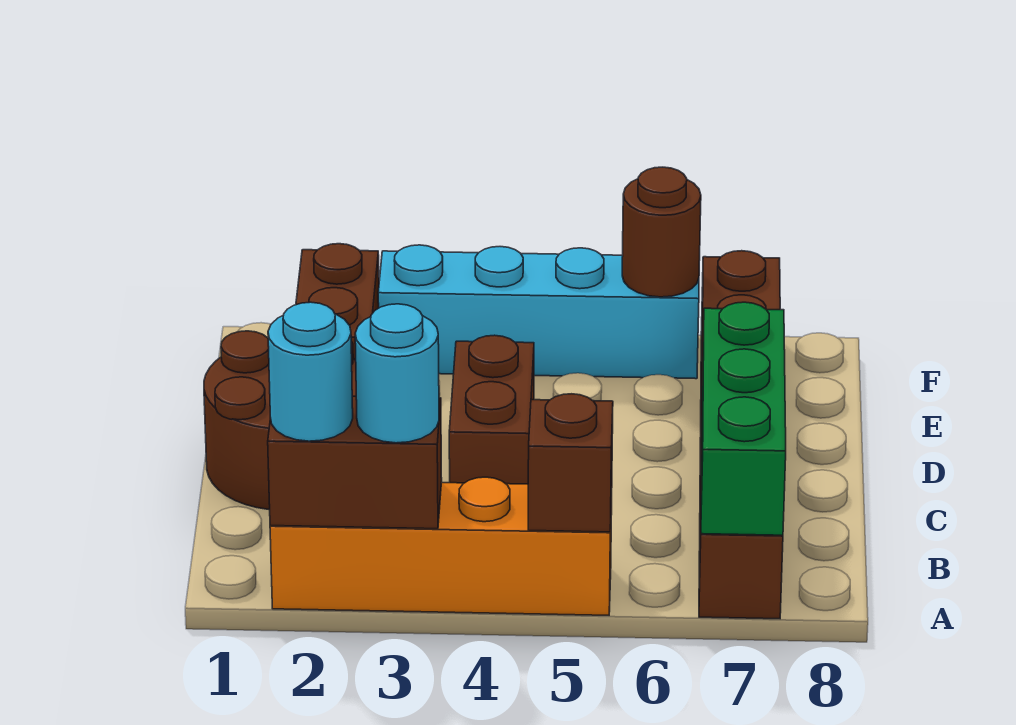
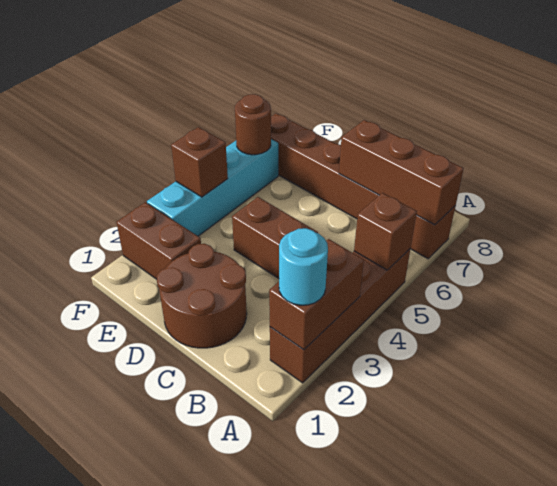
orange 1x4 brick [270,477,612,615] -> brown 1x4 brick [270,249,410,383]
cyan 1x1 round brick [355,304,439,443] -> none
green 1x3 brick [701,302,786,535] -> brown 1x3 brick [339,120,464,225]
none -> brown 1x1 brick [171,127,228,197]

